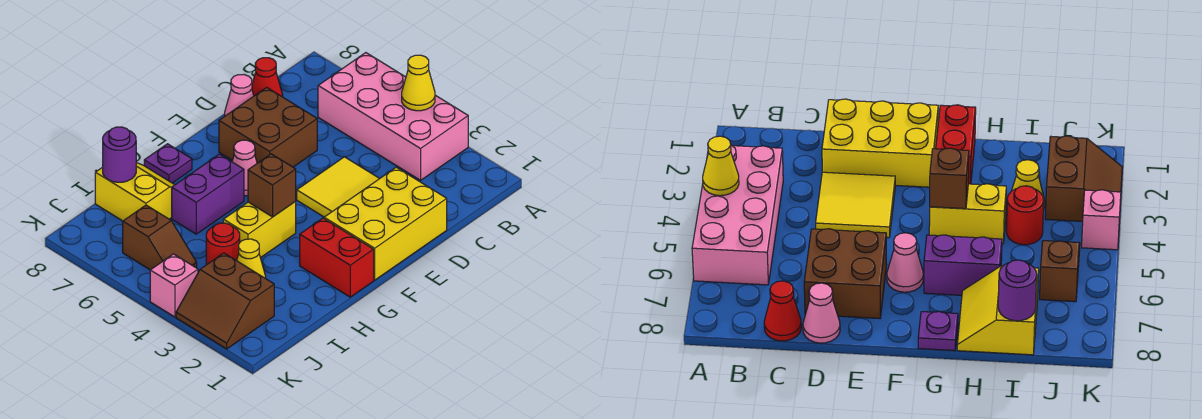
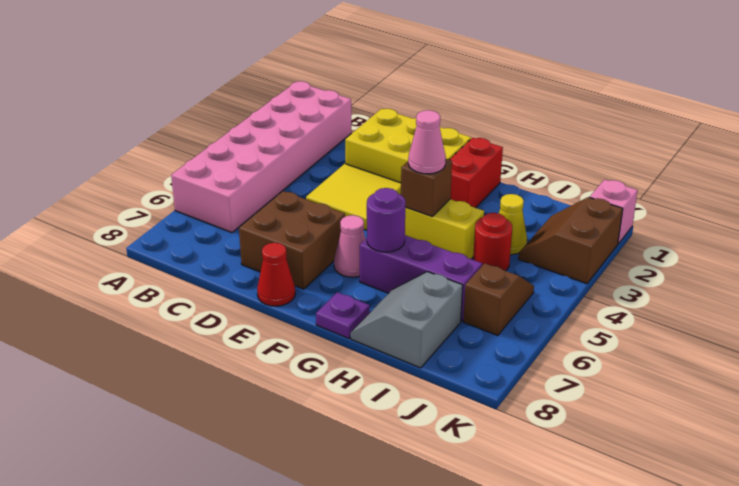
pink 2x4 brick [318,53,468,180] -> pink 2x6 brick [171,81,351,233]
yellow 1x1 cone [402,55,435,111] -> none
red 1x1 cone [252,58,283,97] -> red 1x1 cone moved to [257,243,295,306]
pink 1x1 cone [225,74,254,116] -> pink 1x1 cone moved to [408,110,446,174]
purple 1x2 brick [172,154,244,234] -> purple 1x3 brick [360,235,482,321]
yellow 2x2 slope [95,163,174,221] -> grey 2x2 slope [351,272,463,368]
purple 1x1 round brick [103,127,136,182] -> purple 1x1 round brick moved to [367,188,406,252]
brown 2x2 slope [176,253,274,349] -> brown 2x2 slope turned to [518,197,623,284]
pink 1x1 brick [150,254,198,317] -> pink 1x1 brick moved to [590,179,638,244]

